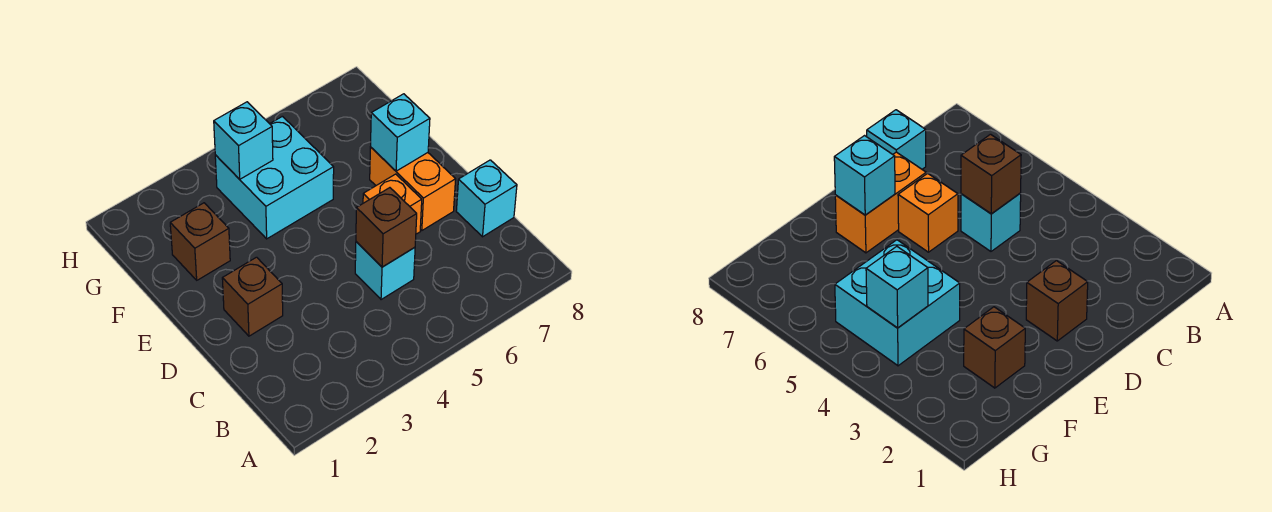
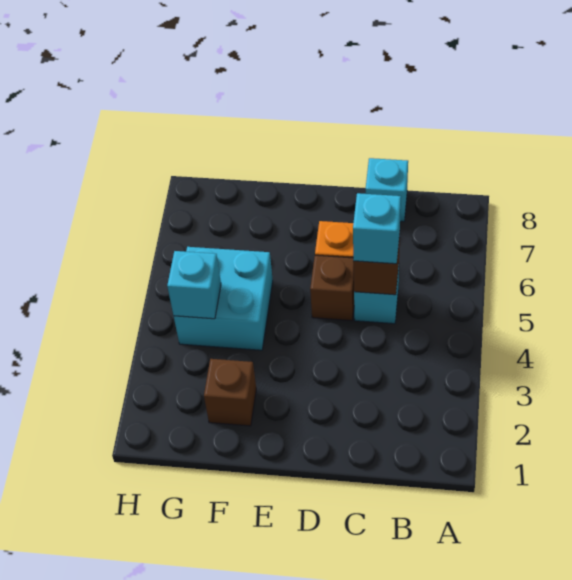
brown 1x1 brick [222,257,283,336] -> brown 1x1 brick moved to [310,255,354,321]
orange 1x2 brick [370,147,456,231] -> none
cyan 1x1 brick [371,94,430,171] -> cyan 1x1 brick moved to [353,193,401,264]

